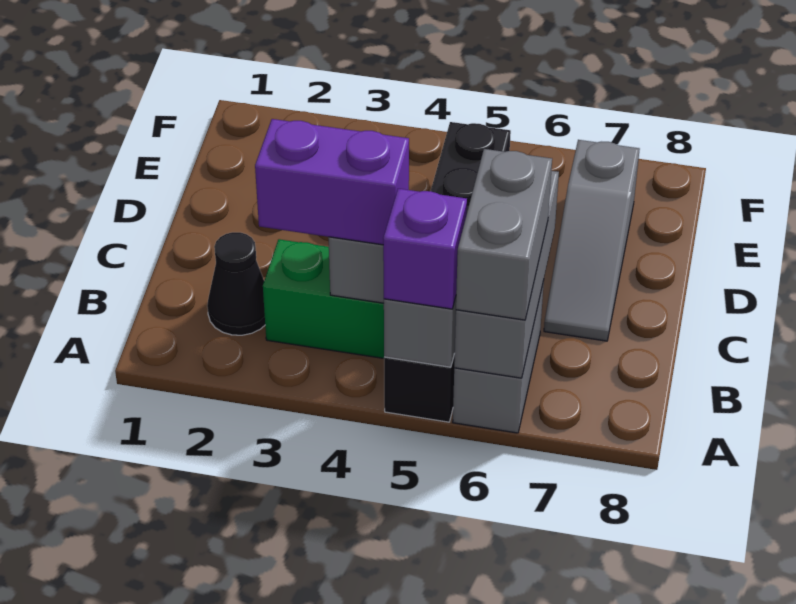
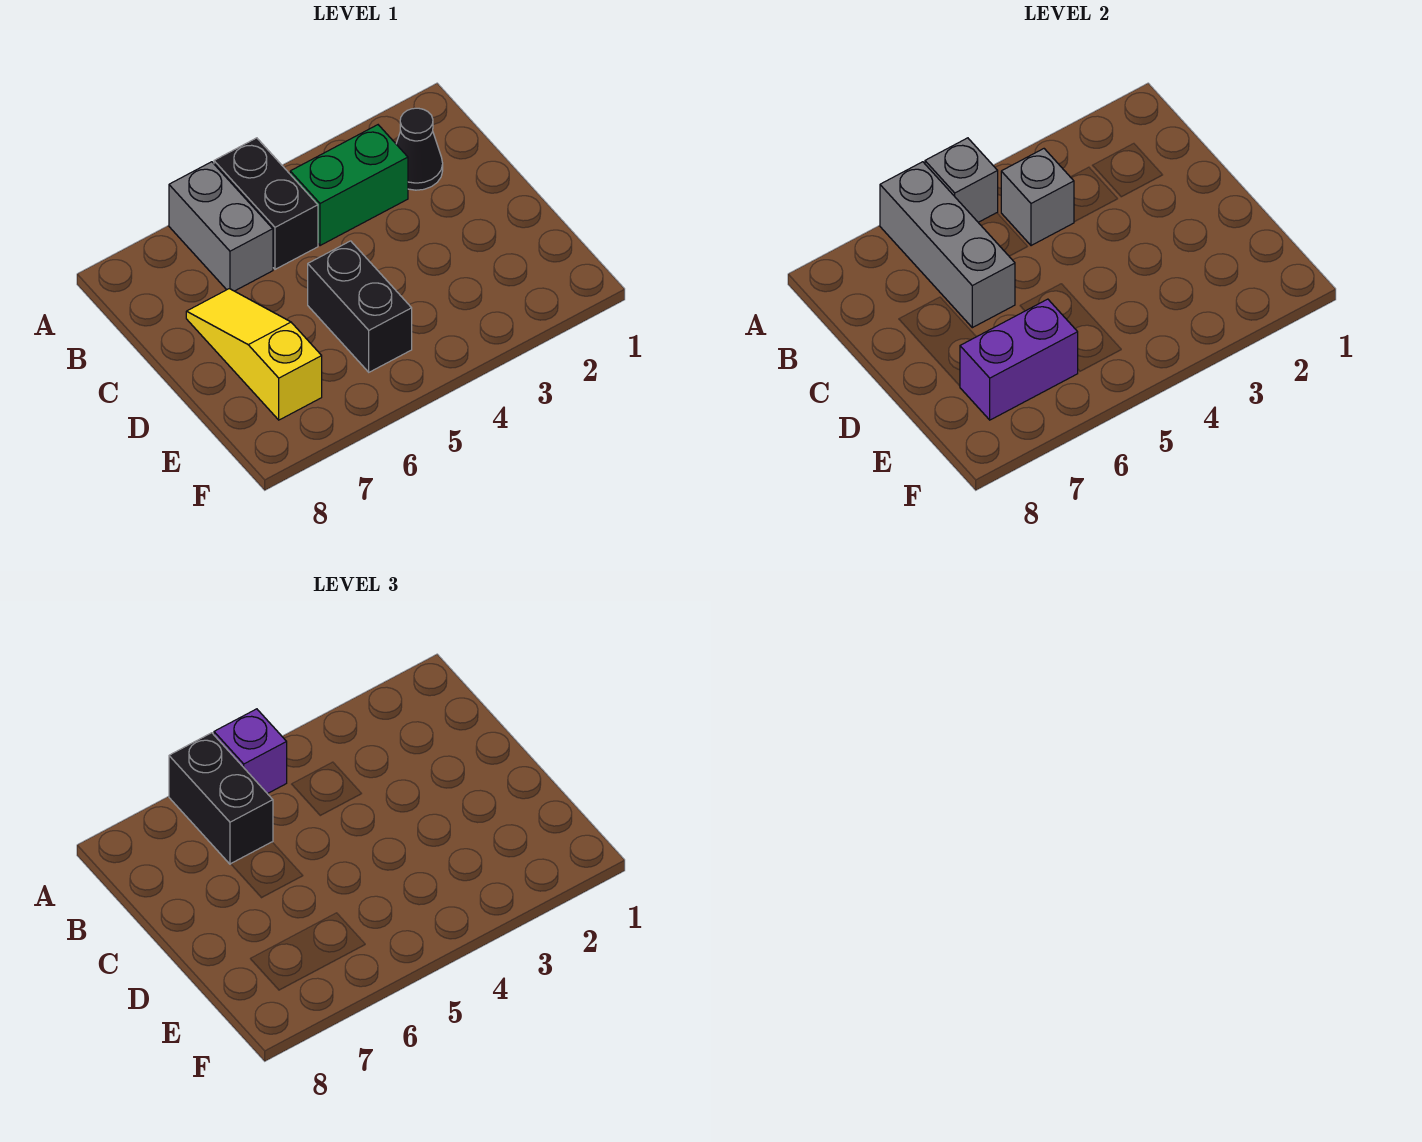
grey 1x2 brick [456,149,552,320] -> black 1x2 brick [169,733,273,864]
purple 1x2 brick [255,119,409,245] -> purple 1x2 brick moved to [960,299,1078,420]
grey 1x3 slope [544,140,640,341] -> yellow 1x3 slope [186,289,322,420]

